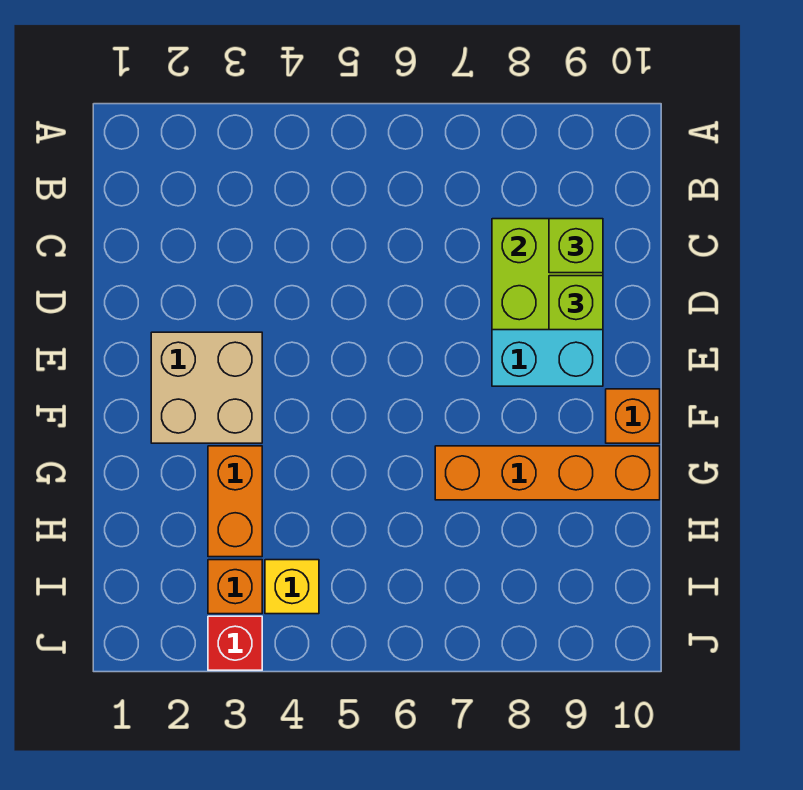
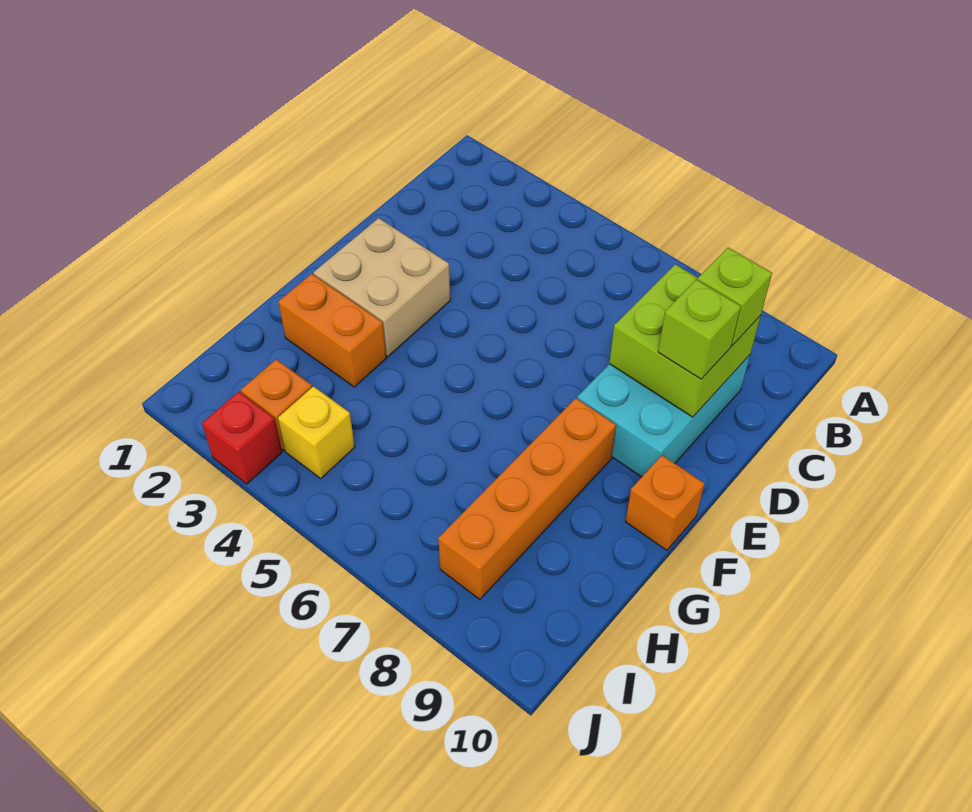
orange 1x2 brick [208,446,262,557] -> orange 1x2 brick turned to [279,274,386,387]
orange 1x4 brick [435,446,660,500] -> orange 1x4 brick turned to [438,398,616,599]

